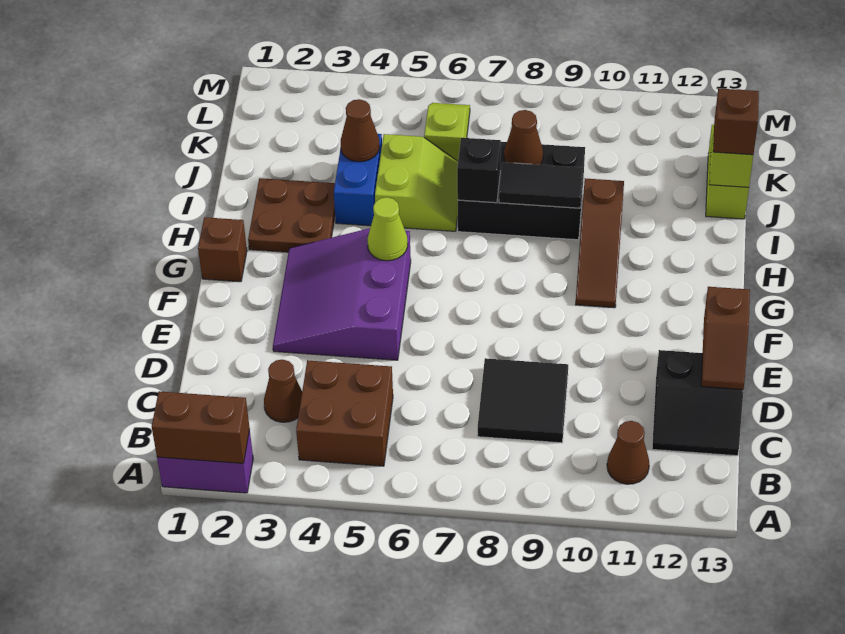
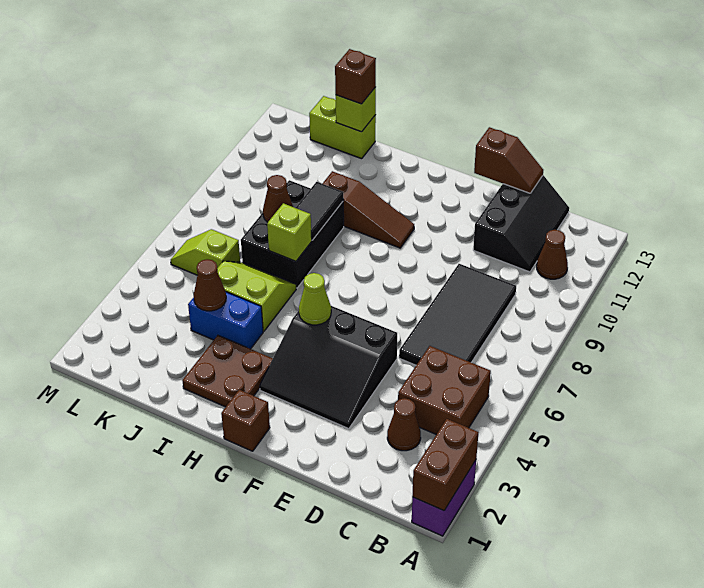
black 2x2 tile [477,358,568,443] -> black 2x4 tile [399,264,516,365]
black 2x2 slope [652,350,743,456] -> black 2x3 slope [473,176,569,272]
purple 3x3 slope [273,228,411,360] -> black 3x3 slope [260,306,397,429]
black 1x1 brick [457,138,501,203] -> lime 1x1 brick [267,203,312,261]

